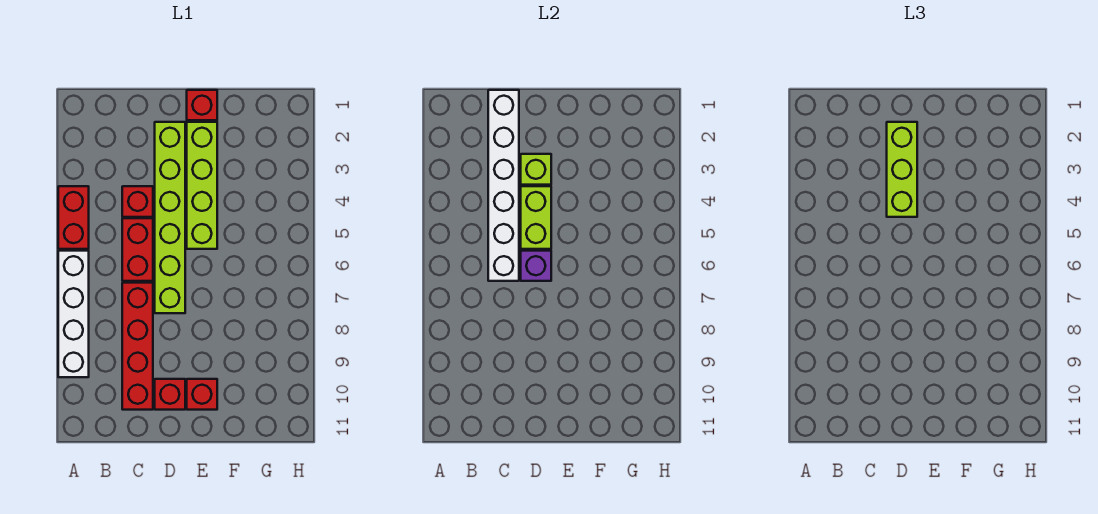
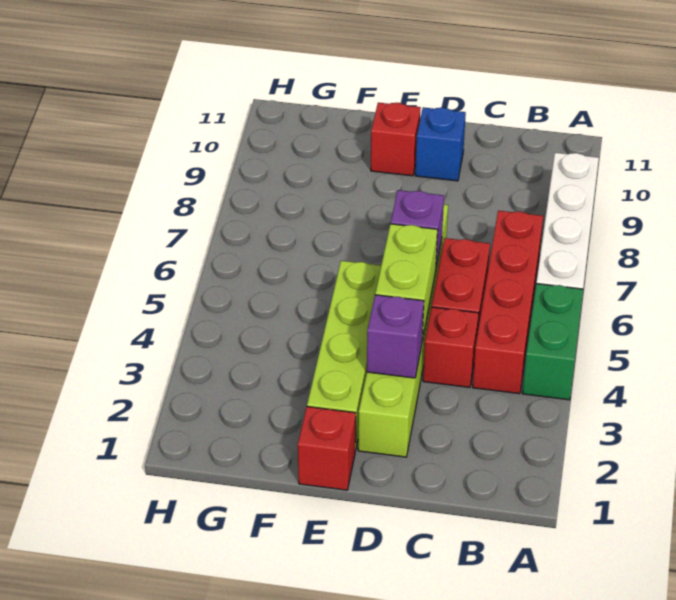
red 1x2 brick [58,186,89,249] -> green 1x2 brick [522,284,583,400]
white 1x6 brick [488,90,519,281] -> none
red 1x4 brick [122,283,153,410] -> red 1x4 brick moved to [473,211,543,394]
lime 1x3 brick [887,122,917,217] -> none
lime 1x1 brick [521,154,551,185] -> purple 1x1 brick [367,295,424,378]
red 1x1 brick [155,379,185,410] -> blue 1x1 brick [415,107,466,181]

